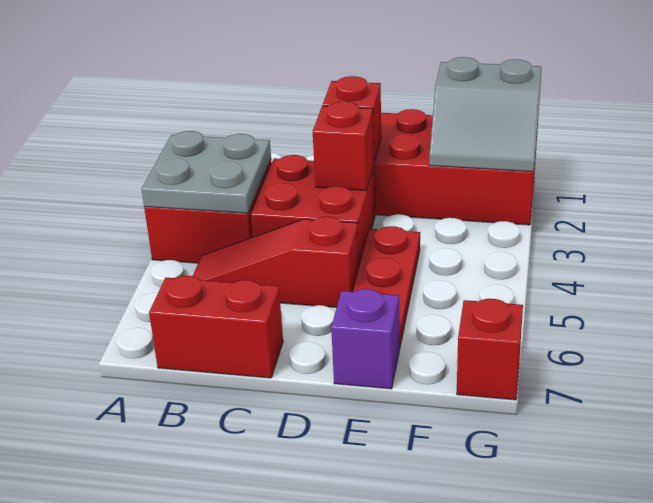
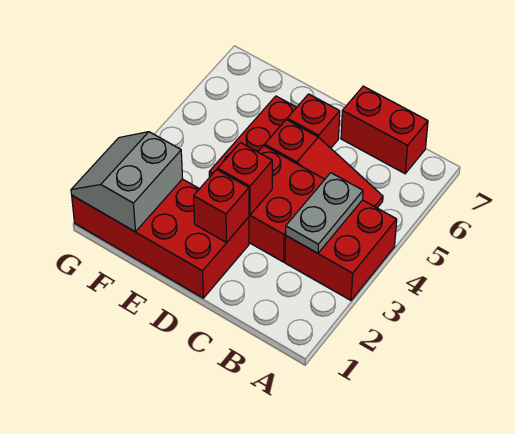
grey 2x2 plate [142,131,271,213] -> grey 1x2 plate [286,173,363,253]
purple 1x1 brick [331,289,399,389] -> none
grey 2x2 slope [429,57,542,172] -> grey 2x2 slope turned to [71,132,183,232]
red 1x1 brick [457,299,523,400] -> red 1x1 brick moved to [287,94,340,148]

